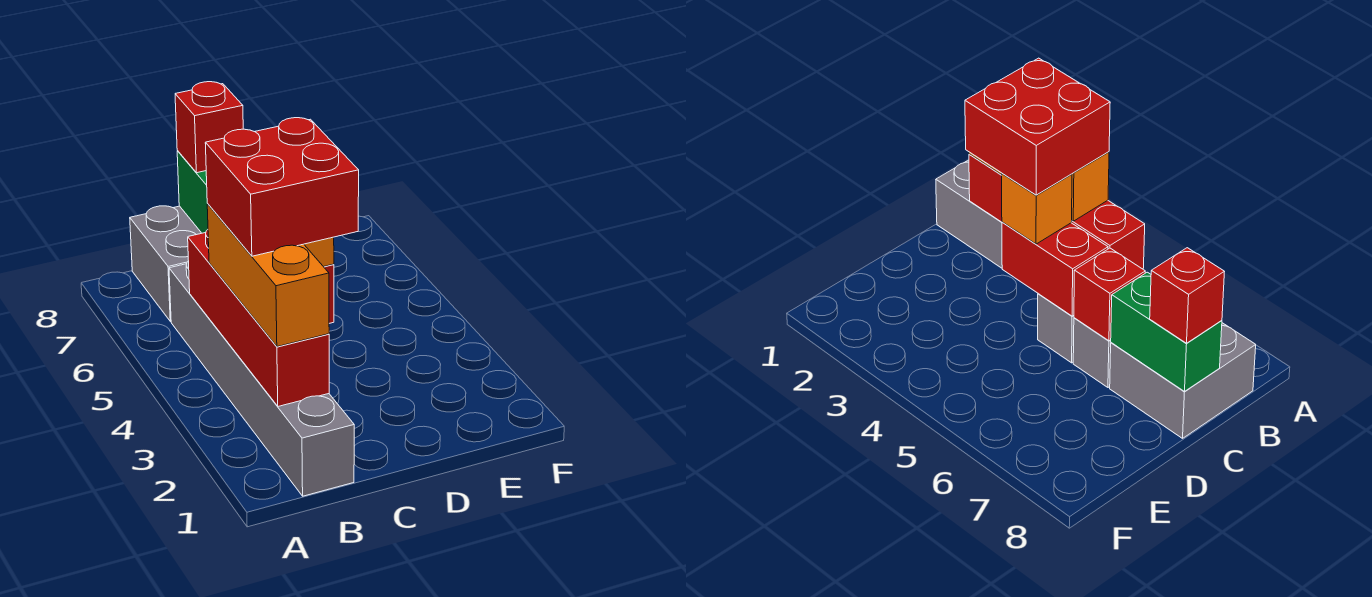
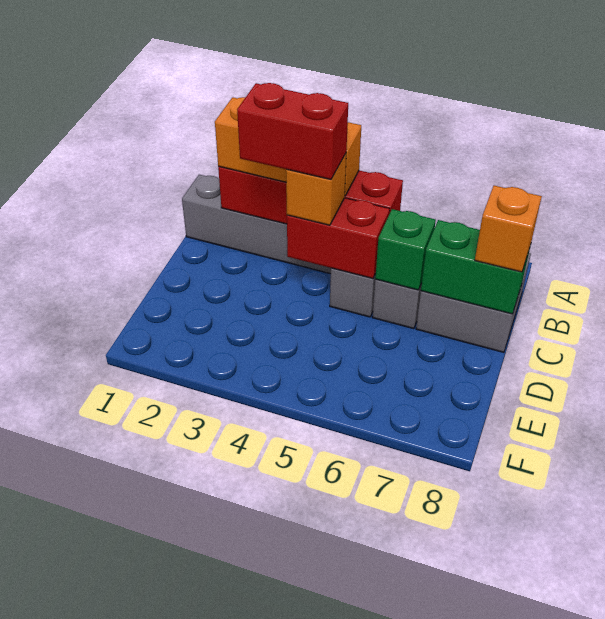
red 2x2 brick [205,118,359,256] -> red 1x2 brick [237,83,348,179]
red 1x1 brick [1074,248,1145,341] -> green 1x1 brick [375,209,436,290]
red 1x1 brick [175,82,243,173] -> orange 1x1 brick [475,186,542,272]

